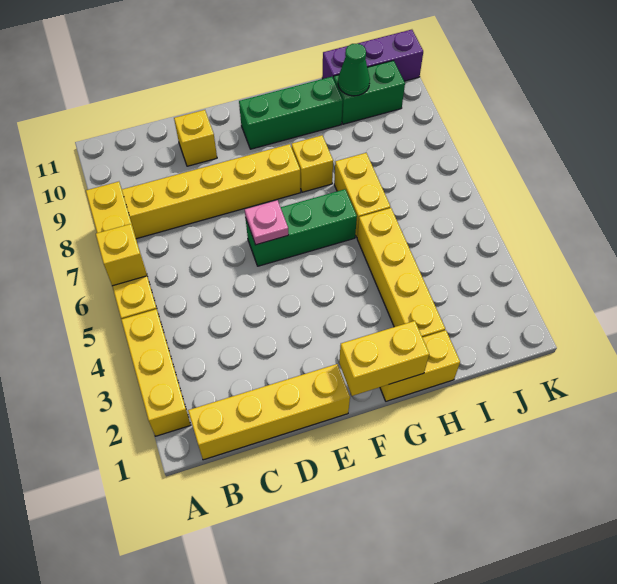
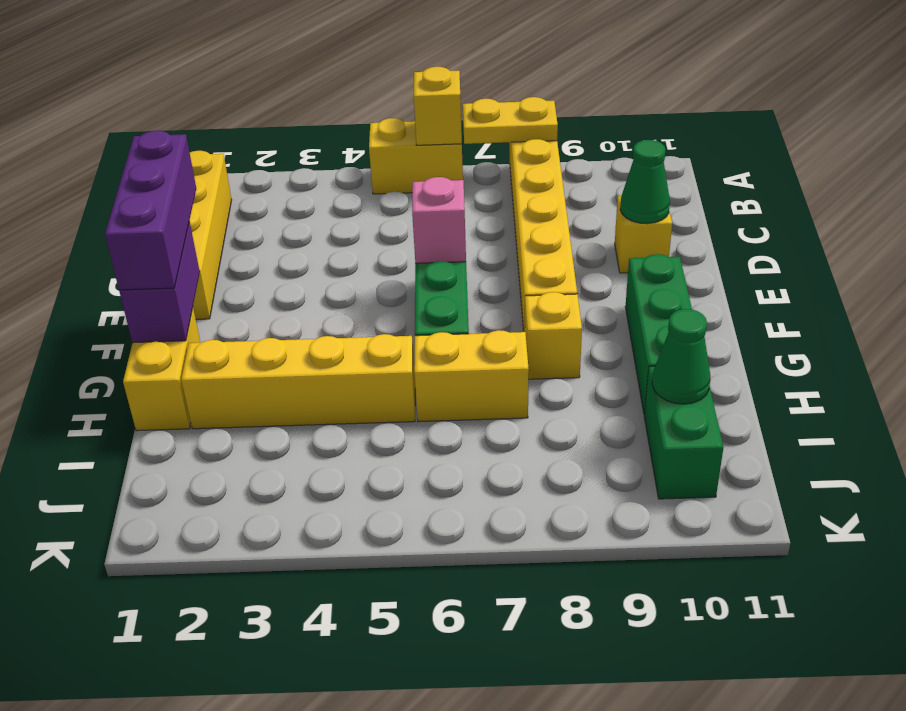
yellow 1x3 brick [121,309,191,436] -> none
none -> green 1x1 cone [620,140,670,224]
pink 1x1 plate [245,200,289,245] -> pink 1x1 brick [412,177,466,263]
yellow 1x2 brick [339,321,429,396] -> purple 1x2 brick [119,221,200,343]
purple 1x3 brick [322,30,423,81] -> purple 1x3 brick moved to [105,131,196,290]

